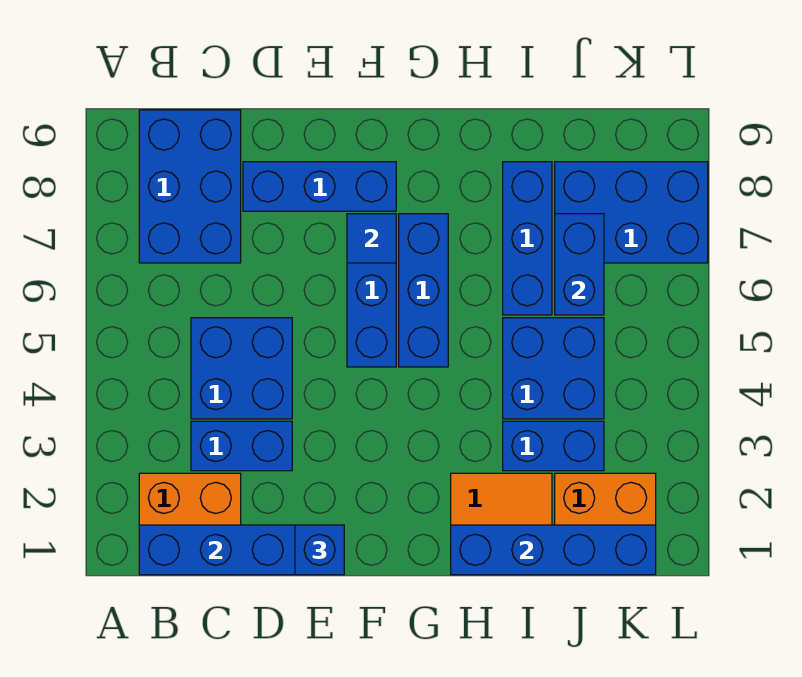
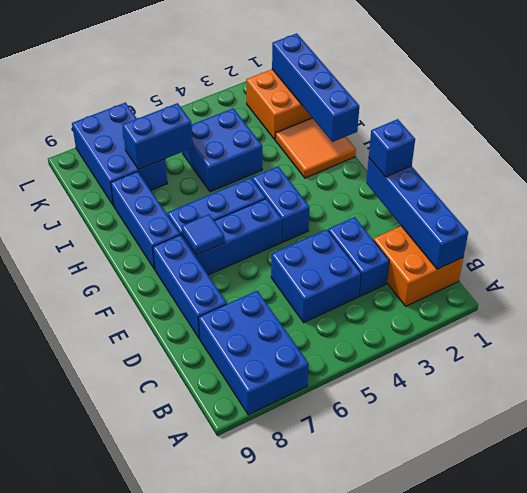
blue 2x3 brick [139,110,241,263] -> blue 2x3 brick turned to [199,291,309,415]
blue 1x2 brick [503,421,604,471] -> blue 1x2 brick moved to [252,167,310,242]
blue 1x3 brick [503,162,552,315] -> blue 1x3 brick turned to [111,171,180,269]

